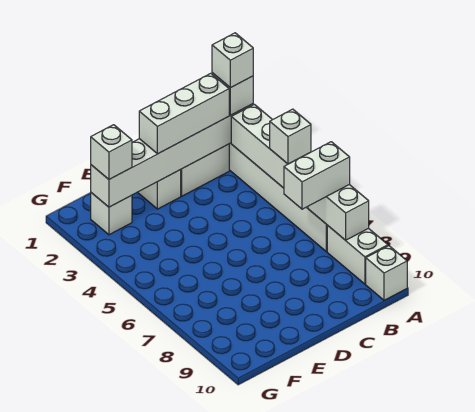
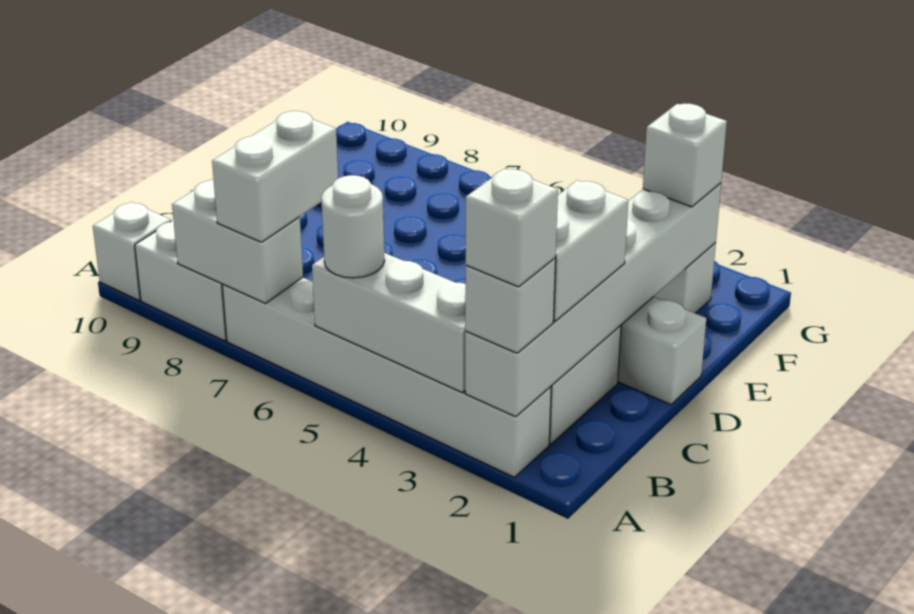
white 1x1 brick [270,109,311,164] -> white 1x1 round brick [321,175,385,278]
white 1x3 brick [139,73,229,154] -> white 1x2 brick [553,180,628,321]

